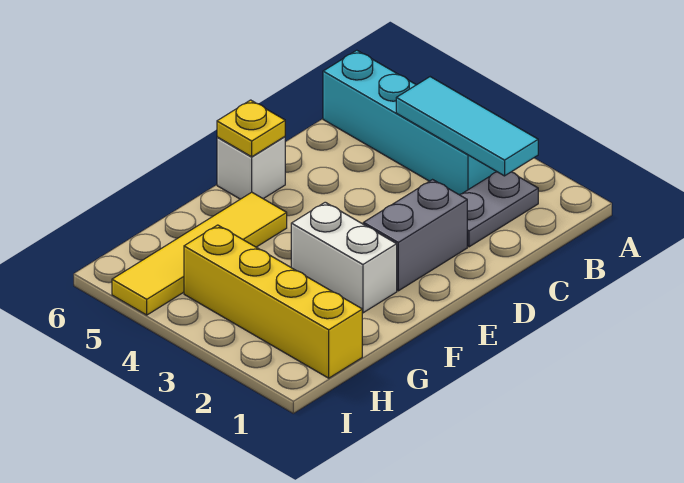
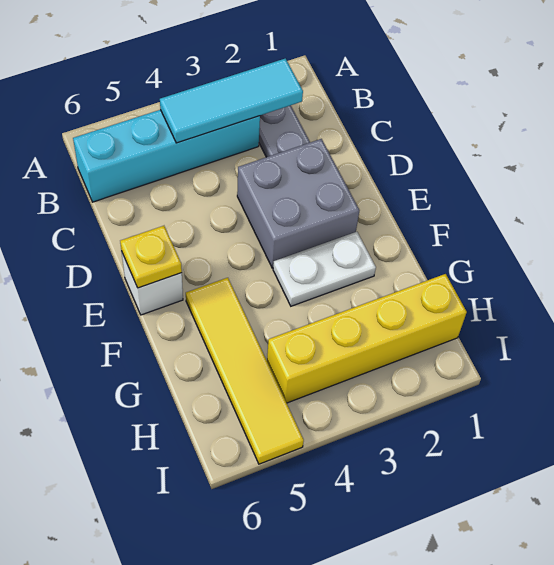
grey 1x2 brick [363,180,467,291] -> grey 2x2 brick [237,139,359,268]
white 1x2 brick [291,202,397,313] -> white 1x2 plate [273,232,376,306]

